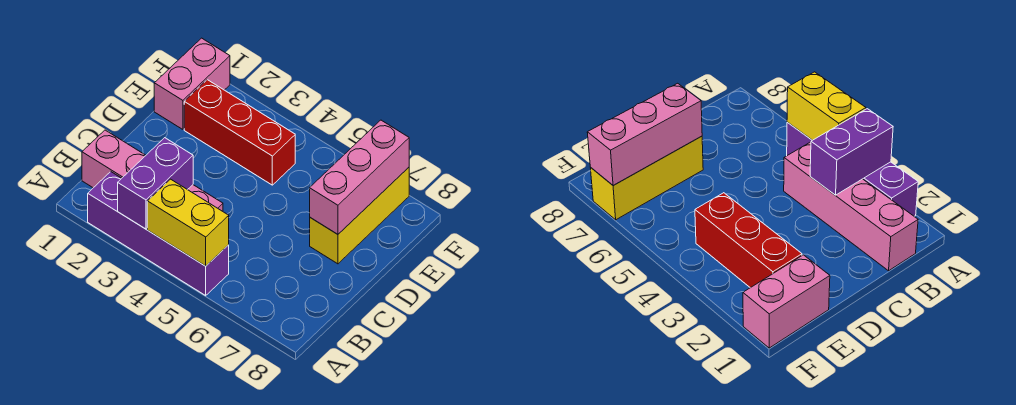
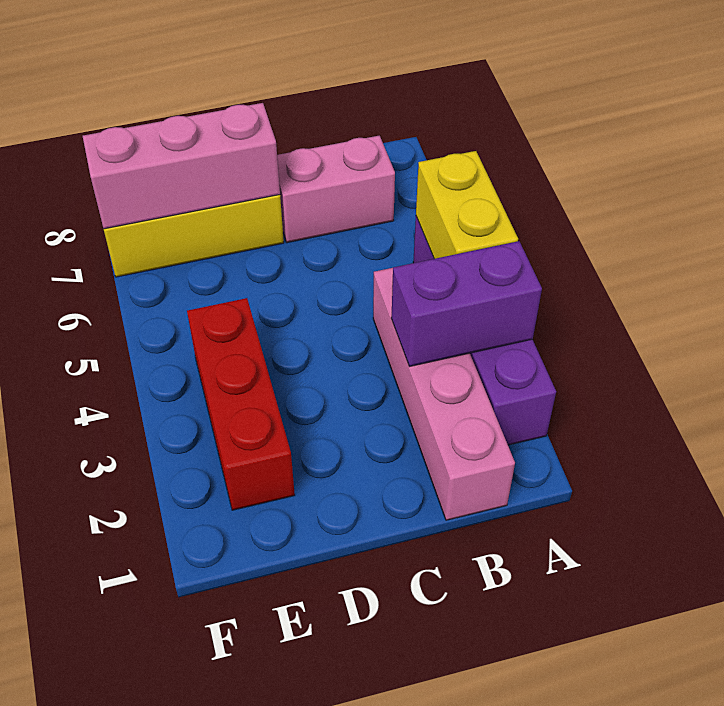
pink 1x2 brick [154,38,230,129] -> pink 1x2 brick moved to [277,136,395,242]

